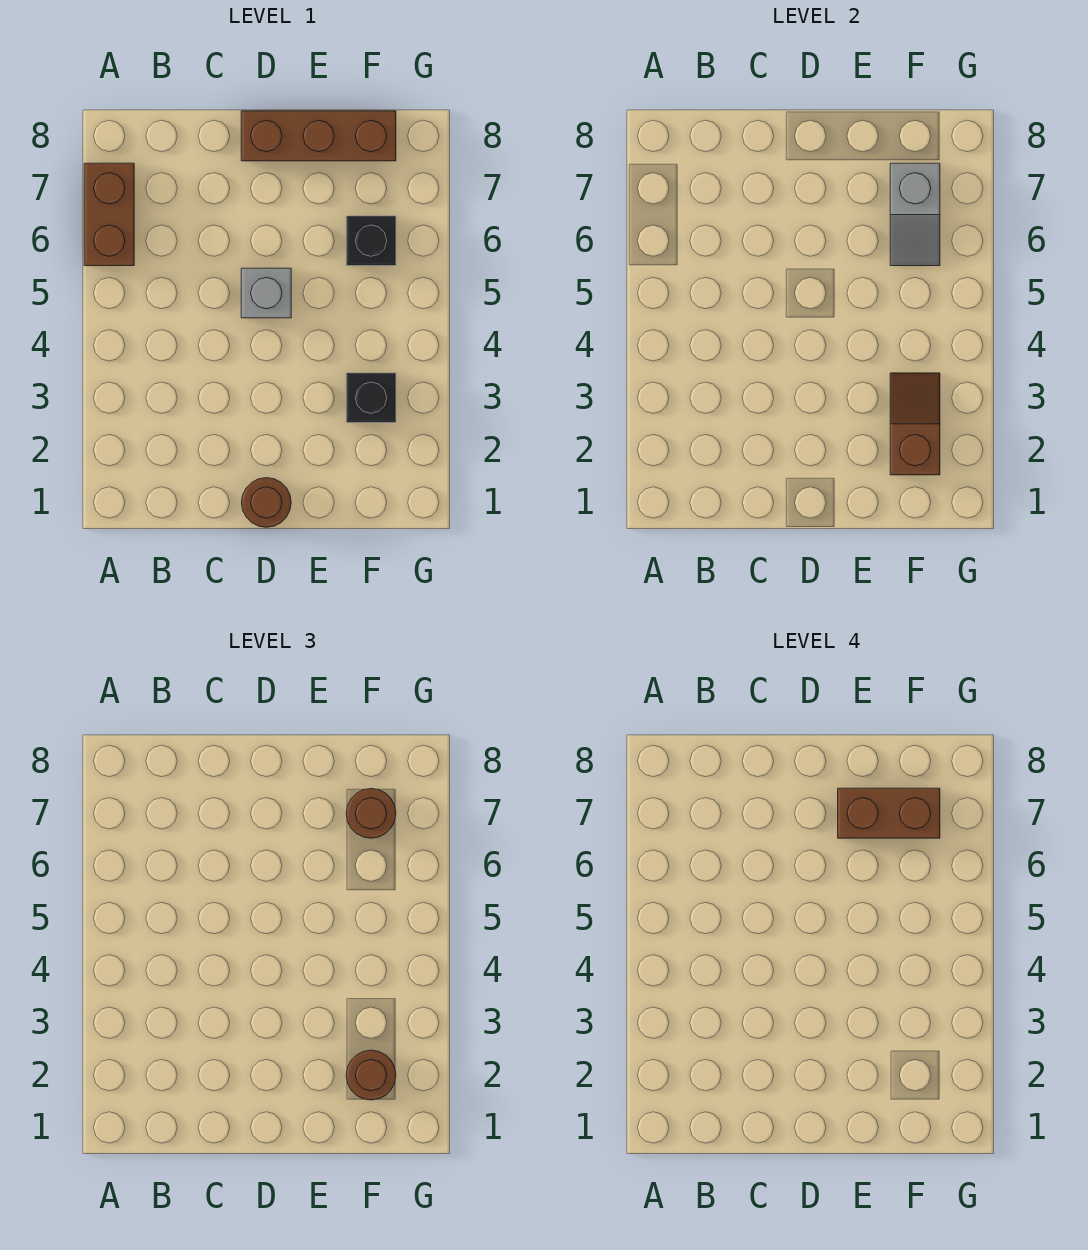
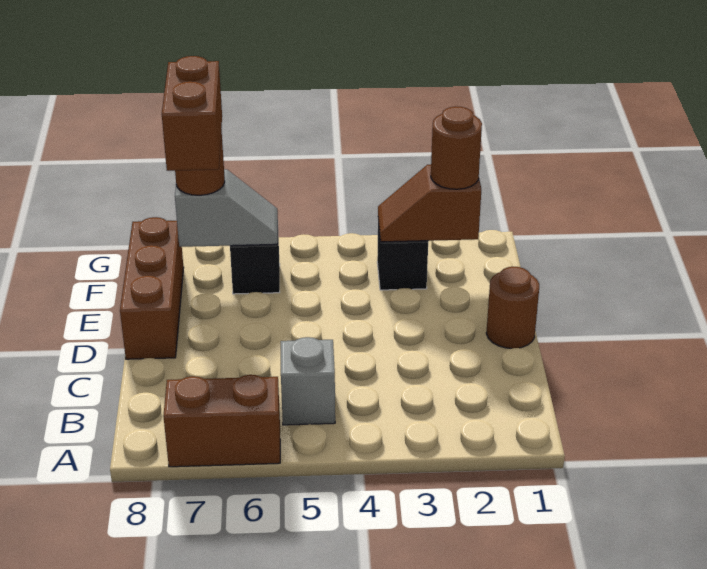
grey 1x1 brick [241,268,291,318] -> grey 1x1 brick moved to [281,337,335,425]

